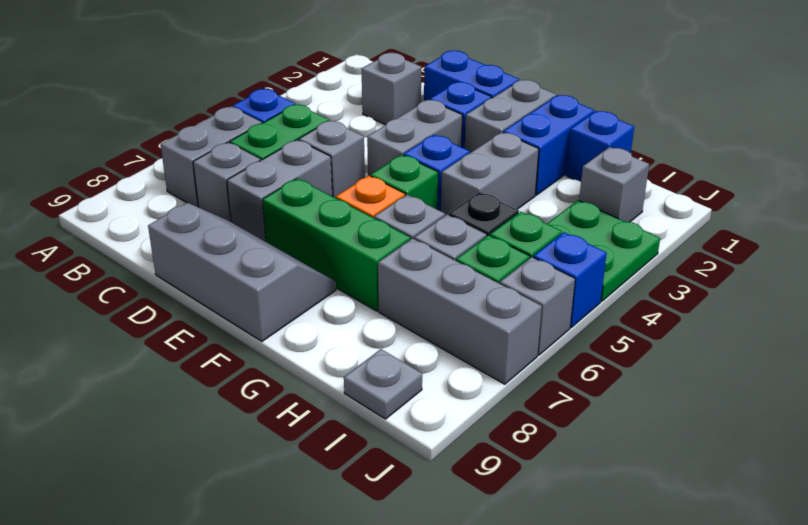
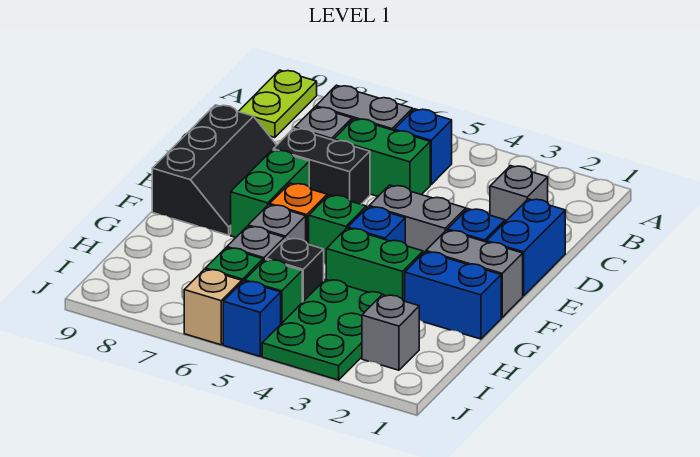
none -> lime 1x2 plate [238,70,317,138]
grey 1x1 brick [299,120,365,198] -> none
grey 1x2 brick [227,140,332,241] -> black 1x2 brick [273,128,370,204]
grey 2x3 slope [148,203,336,341] -> black 2x3 slope [152,105,277,235]
green 1x3 brick [262,178,410,311] -> green 1x2 brick [231,150,309,237]
grey 1x2 brick [441,132,539,215] -> green 1x2 brick [326,228,423,301]
blue 1x1 brick [566,111,634,182] -> none
grey 1x3 brick [378,238,542,384] -> none
green 2x2 plate [547,200,660,301] -> green 2x3 plate [262,279,383,380]
grey 1x1 plate [344,349,422,419] -> none
grey 1x1 brick [500,257,575,355] -> tan 1x1 brick [184,269,242,345]

